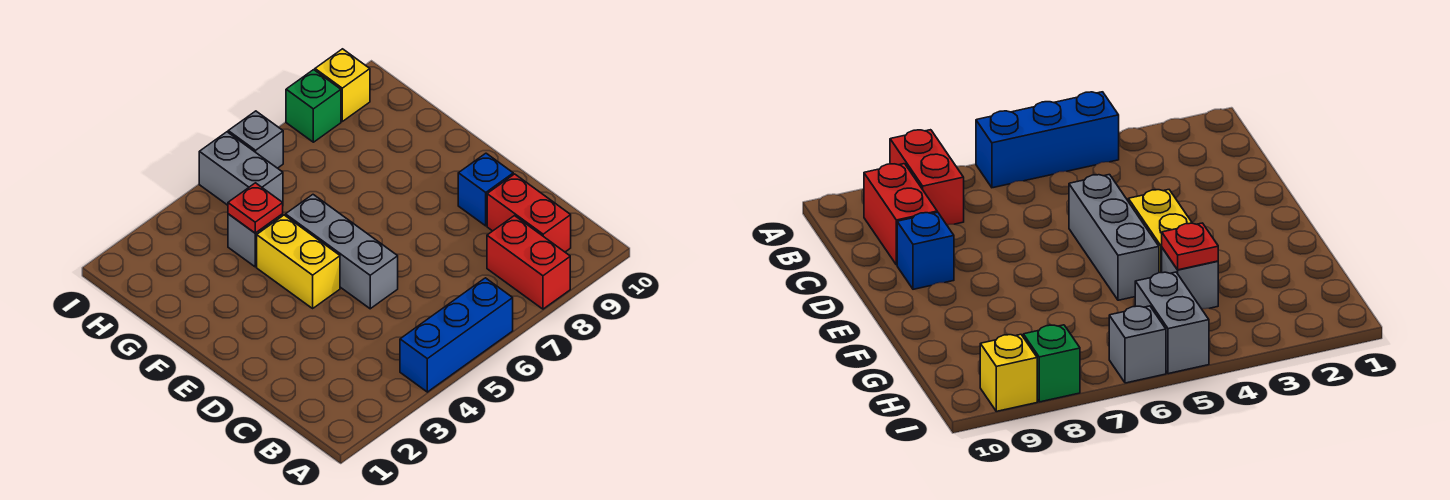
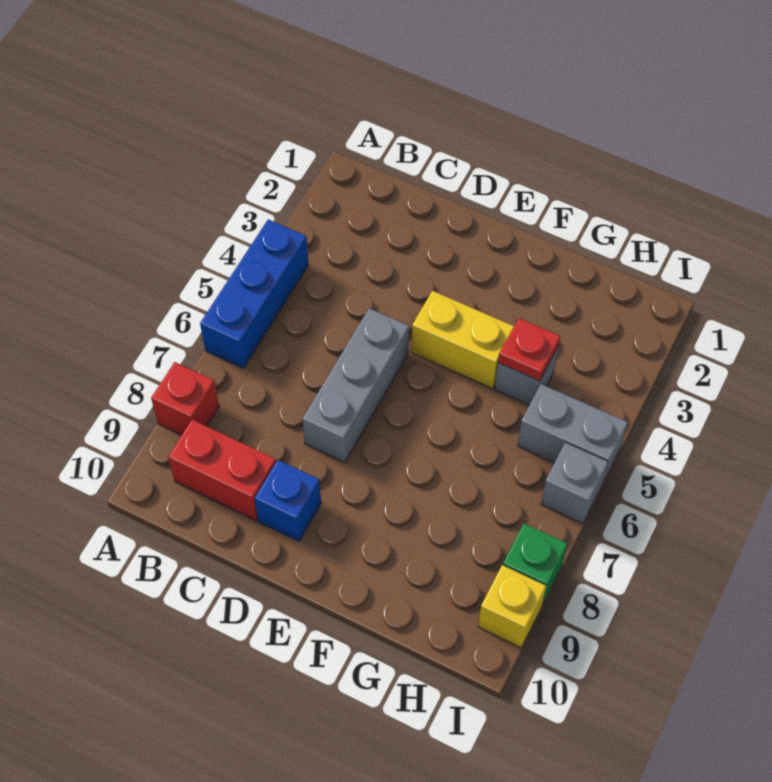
red 1x2 brick [487,216,570,309] -> red 1x1 brick [151,362,219,435]
grey 1x3 brick [286,195,398,309] -> grey 1x3 brick turned to [303,308,409,463]

